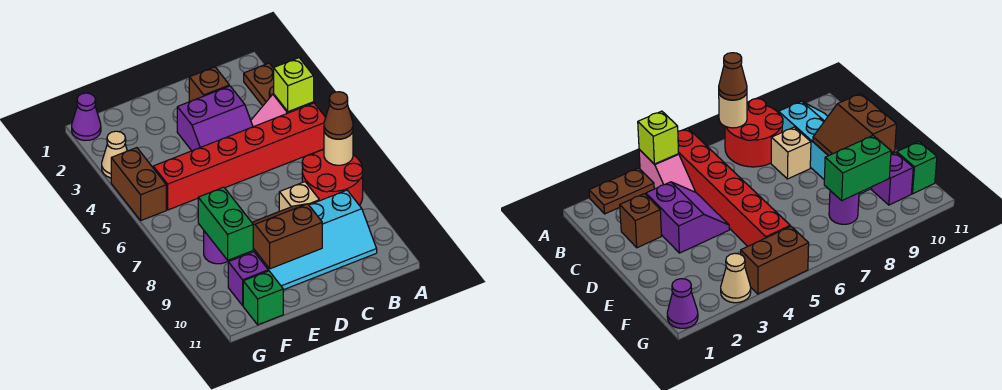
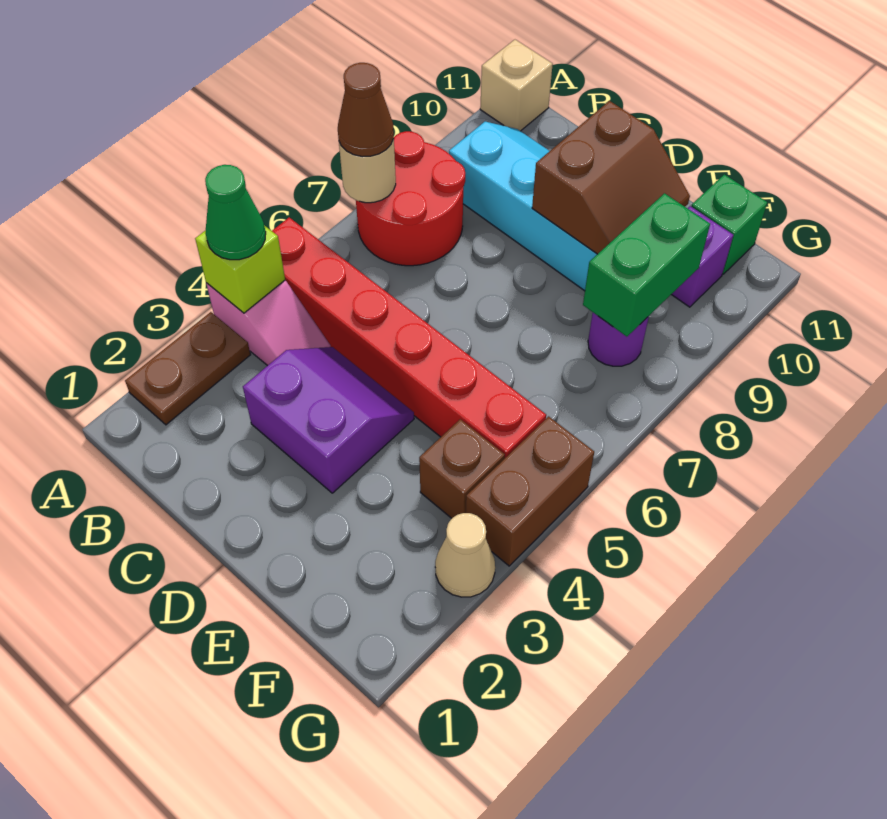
none -> green 1x1 cone [205,165,266,260]
brown 1x1 brick [189,67,229,102] -> brown 1x1 brick moved to [419,419,505,518]
tan 1x1 brick [279,182,319,211] -> tan 1x1 brick moved to [480,40,553,131]
brown 2x2 slope [252,204,322,269] -> brown 2x2 slope turned to [532,101,690,254]
purple 1x1 cone [72,93,101,141] -> none

